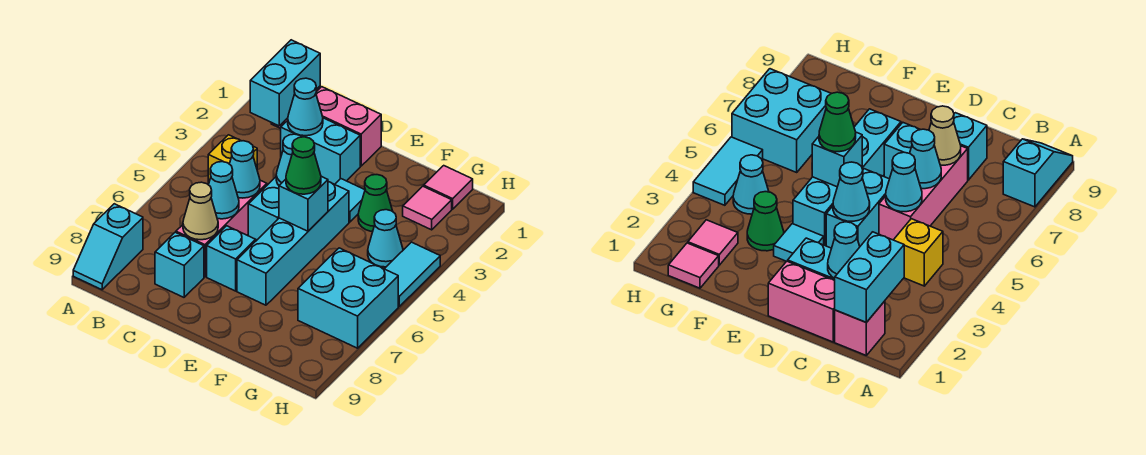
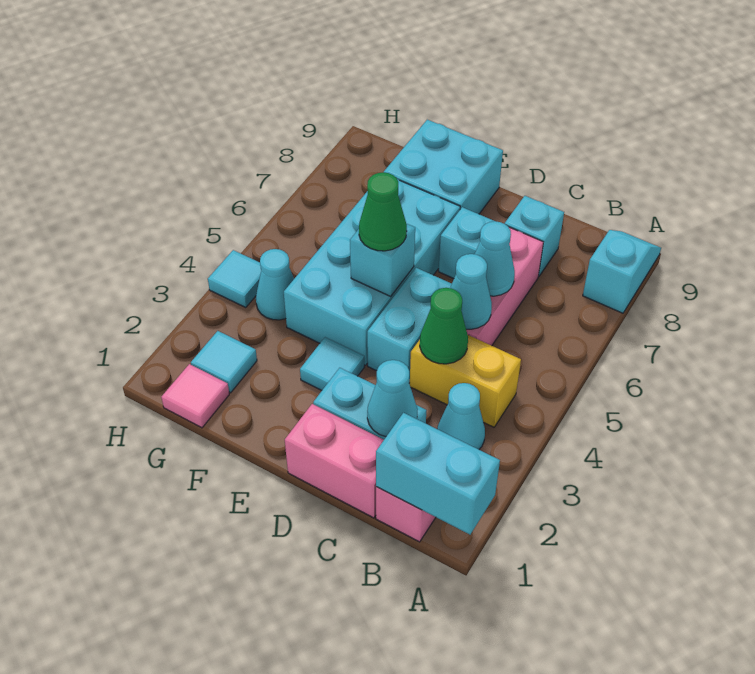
cyan 1x2 brick [250,40,320,126] -> cyan 1x2 brick turned to [376,413,500,535]
yellow 1x1 brick [208,135,257,184] -> yellow 1x2 brick [410,335,521,427]
tan 1x1 cone [183,182,218,240] -> none
cyan 1x1 cone [276,134,301,185] -> cyan 1x1 cone moved to [437,383,485,449]
cyan 1x4 brick [237,182,349,305] -> cyan 2x4 brick [284,180,460,365]
green 1x1 cone [358,175,392,232] -> green 1x1 cone moved to [420,288,468,364]
pink 1x1 tile [403,186,452,230] -> cyan 1x1 tile [191,331,257,393]
cyan 2x2 brick [298,248,398,348] -> cyan 2x2 brick moved to [384,120,503,214]
cyan 1x2 tile [385,242,440,306] -> cyan 1x1 tile [208,250,261,308]

